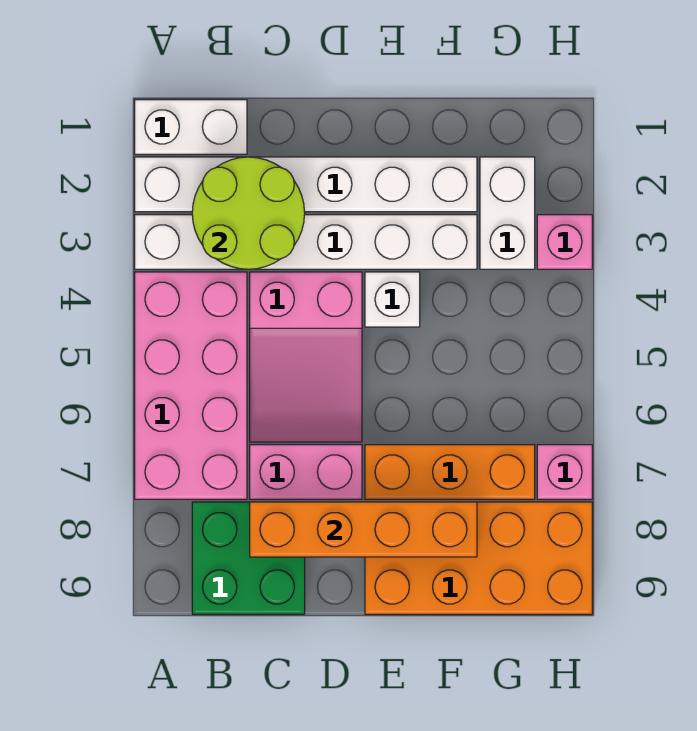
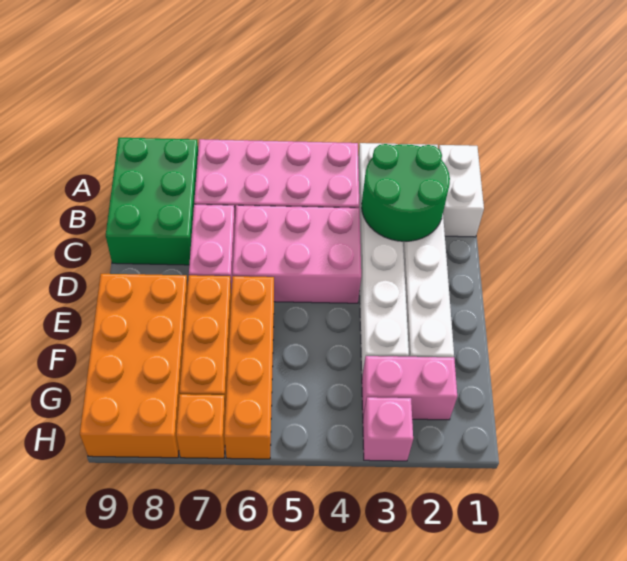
lime 2x2 round brick [192,157,305,269] -> green 2x2 round brick [362,144,450,241]
green 2x2 brick [192,502,305,614] -> green 2x3 brick [106,138,198,265]
pink 2x3 slope [250,272,362,442] -> pink 2x3 brick [233,205,361,303]
orange 1x4 brick [250,502,477,557] -> orange 1x4 brick moved to [224,276,274,459]
white 1x1 brick [365,272,420,327] -> none
white 1x2 brick [480,157,535,269] -> pink 1x2 brick [362,356,457,420]
pink 1x1 brick [537,445,592,499] -> orange 1x1 brick [176,394,226,458]

